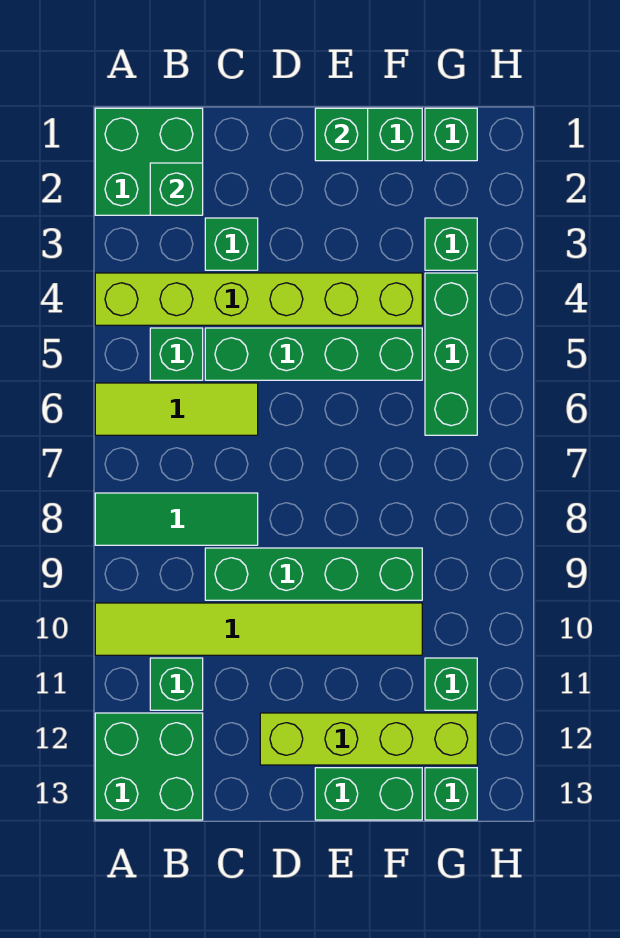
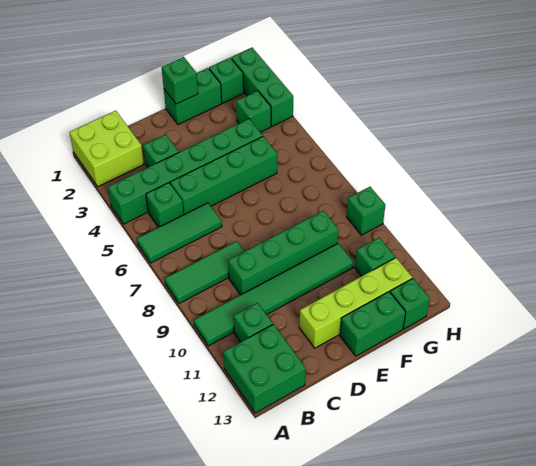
green 2x2 brick [95,108,203,215] -> lime 2x2 brick [70,111,144,187]
lime 1x6 brick [95,273,422,325] -> green 1x6 brick [108,119,263,224]
lime 1x3 tile [95,383,258,435] -> green 1x3 tile [137,203,222,263]
lime 1x6 tile [95,603,422,655] -> green 1x6 tile [194,243,354,346]
green 1x1 brick [150,163,203,215] -> green 1x1 brick moved to [347,187,385,235]
green 1x3 brick [425,273,477,435] -> green 1x3 brick moved to [231,48,294,126]

